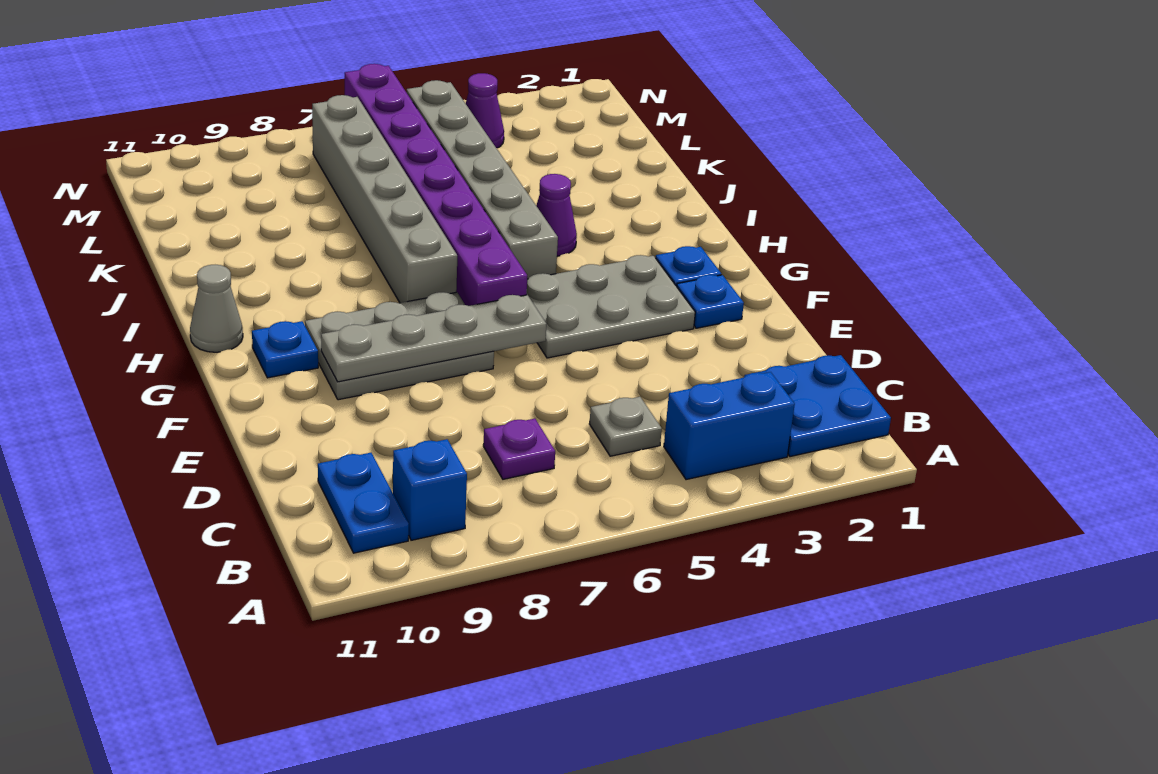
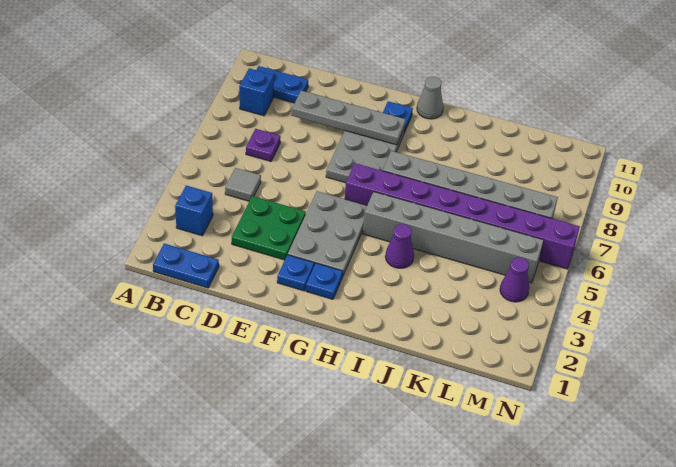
blue 2x2 plate [744,355,891,457] -> blue 1x2 plate [153,244,219,288]
blue 1x2 brick [664,372,795,480] -> blue 1x1 brick [175,185,213,236]
grey 1x1 plate [589,397,662,456] -> grey 1x1 tile [225,168,261,201]
none -> green 2x2 plate [232,196,306,260]
grey 1x4 plate [321,295,546,382] -> grey 1x4 plate turned to [292,91,406,145]

